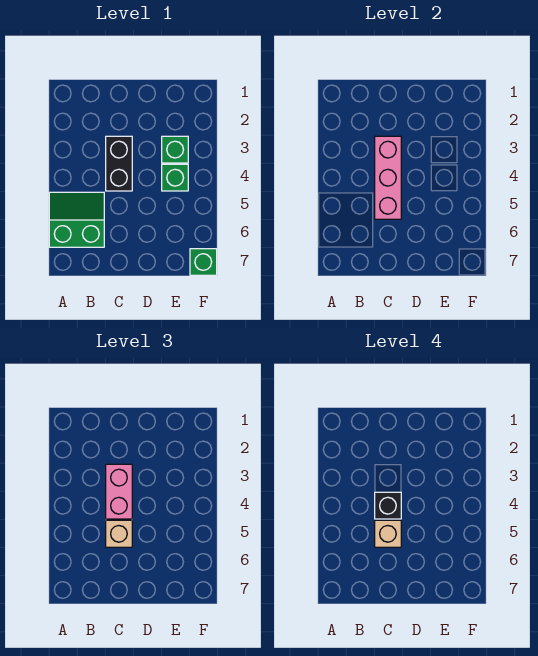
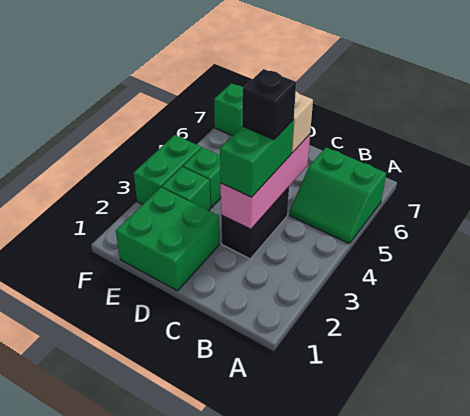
pink 1x2 brick [106,464,132,519] -> green 1x2 brick [220,120,294,197]
tan 1x1 brick [375,520,401,547] -> none
none -> green 2x2 brick [116,187,219,291]
none -> green 1x2 brick [134,135,201,205]

